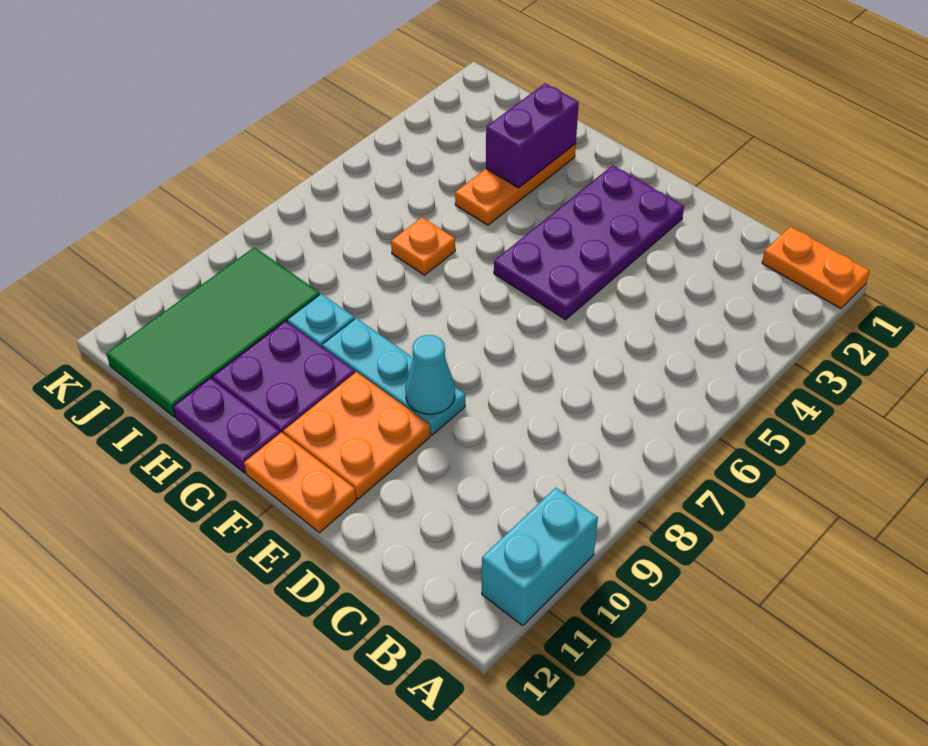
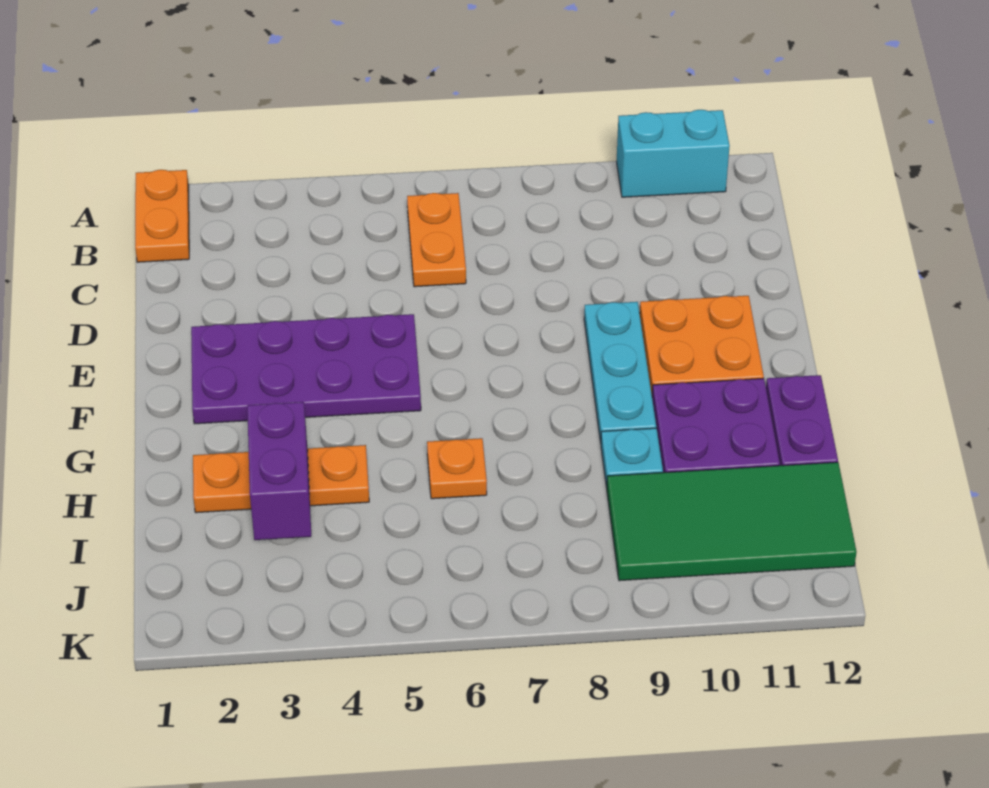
cyan 1x1 cone [405,335,455,414] -> none
orange 1x2 plate [244,432,356,533] -> orange 1x2 plate moved to [407,193,466,287]
purple 1x2 brick [486,83,579,188] -> purple 1x2 brick turned to [247,402,311,540]

